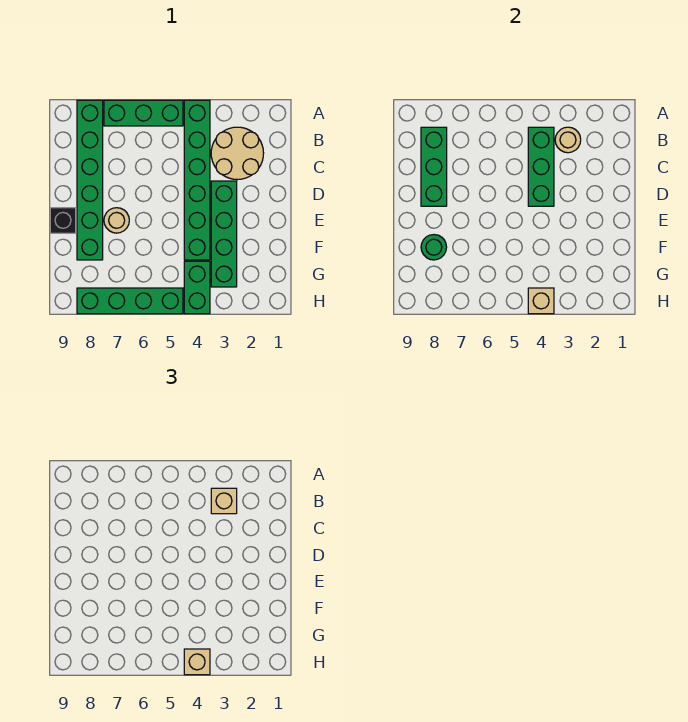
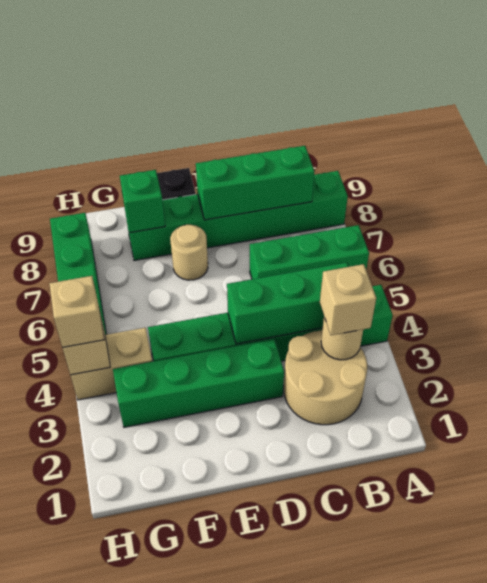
green 1x3 brick [104,100,183,126] -> green 1x3 brick turned to [250,225,369,279]
green 1x1 round brick [421,235,447,260] -> green 1x1 brick [120,170,165,233]
green 1x2 brick [184,261,210,314] -> tan 1x2 brick [71,328,152,400]

